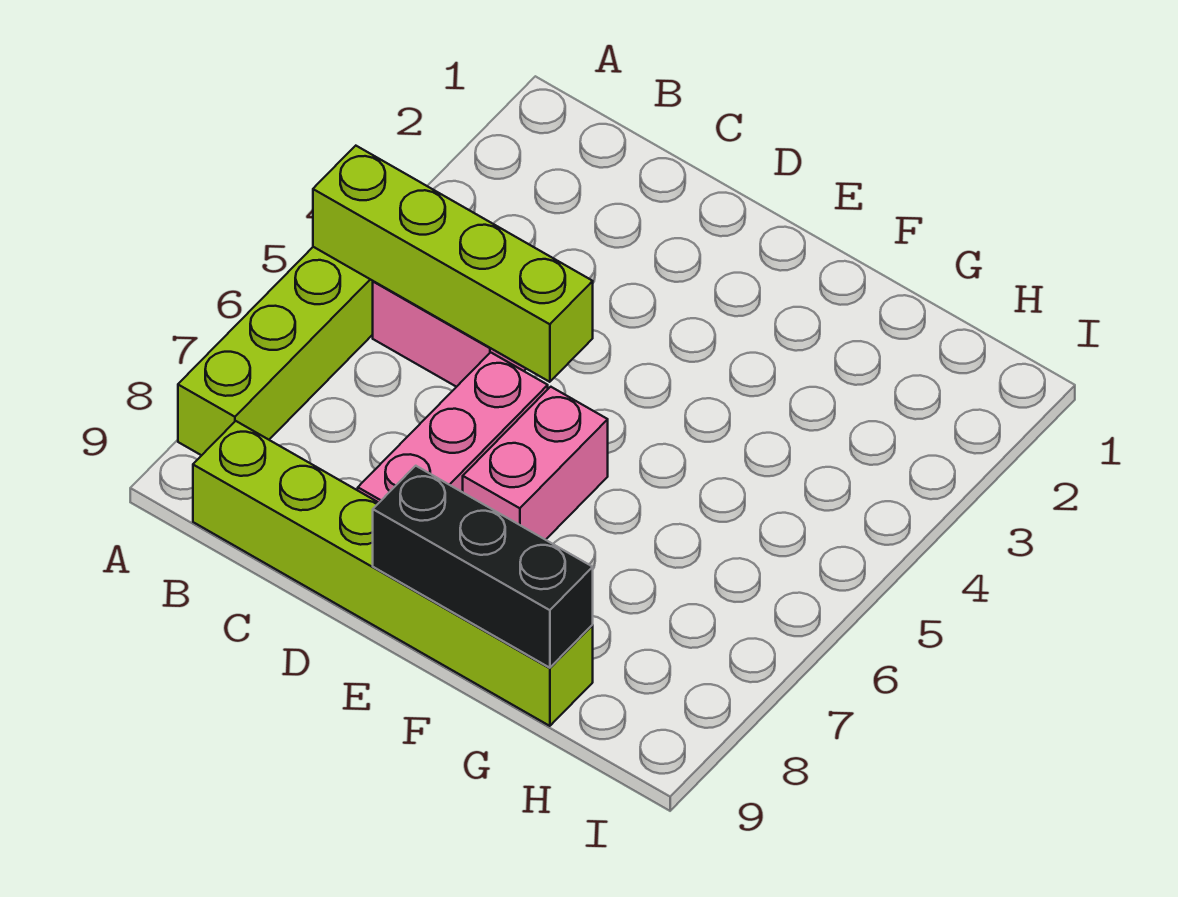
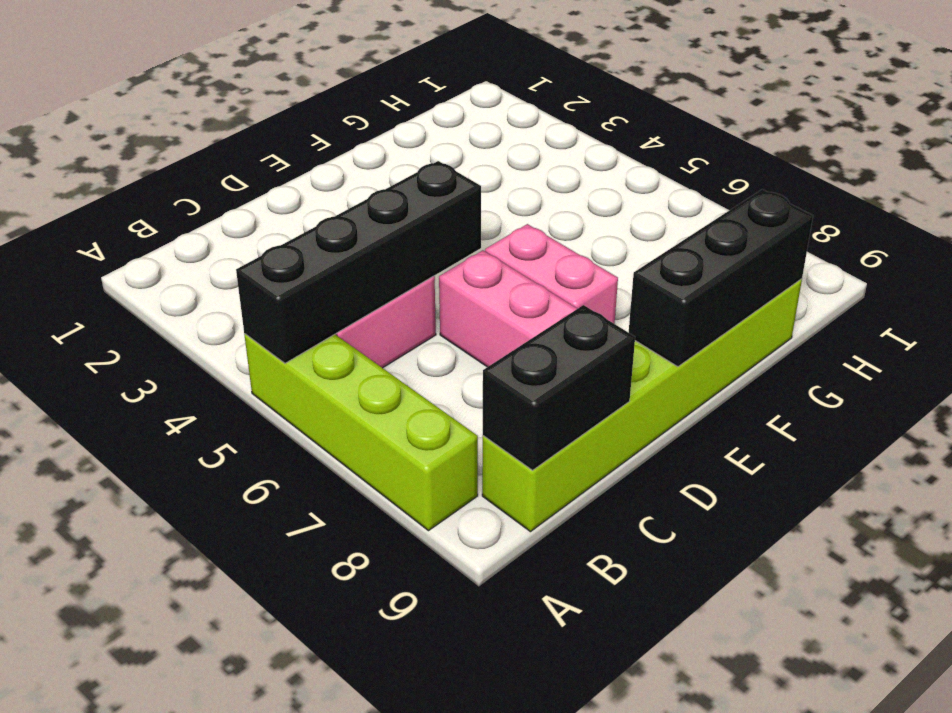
lime 1x4 brick [313,146,593,382] -> black 1x4 brick [236,161,481,363]
none -> black 1x2 brick [483,305,635,470]

